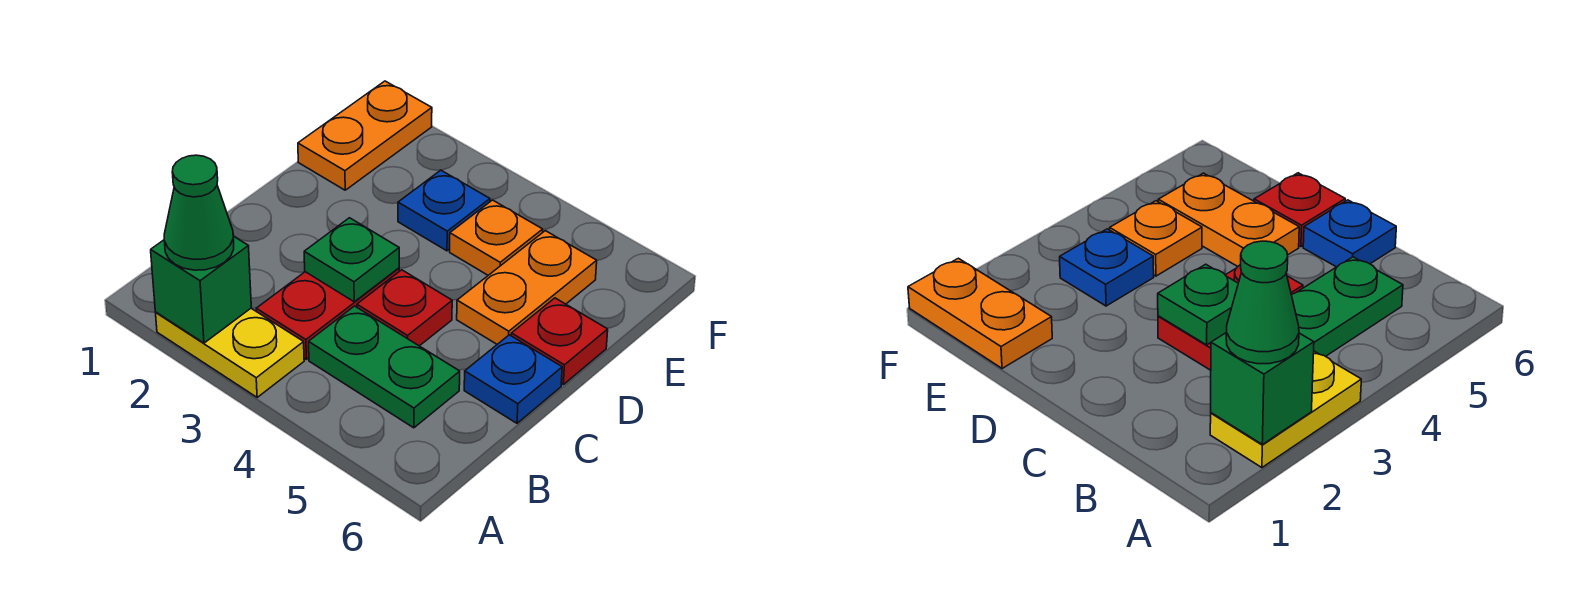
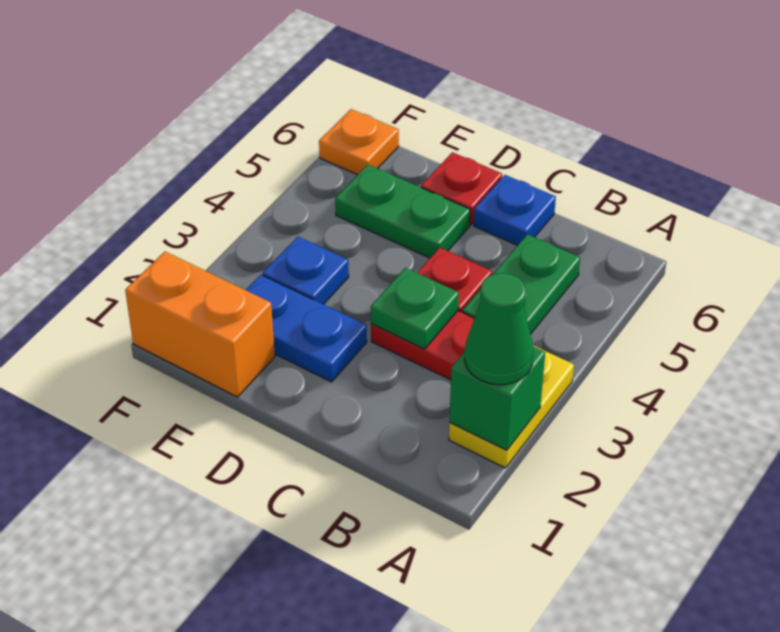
none -> blue 1x2 plate [246,275,367,382]
orange 1x2 plate [457,231,597,344] -> green 1x2 plate [335,165,470,258]
orange 1x2 plate [298,81,432,190] -> orange 1x2 brick [125,252,275,397]
orange 1x1 plate [450,200,543,275] -> orange 1x1 plate moved to [319,109,399,175]

